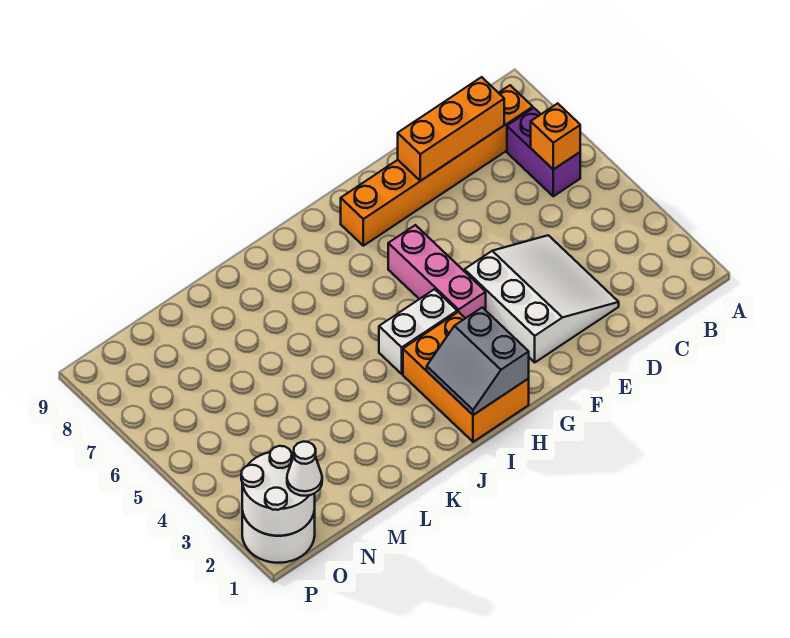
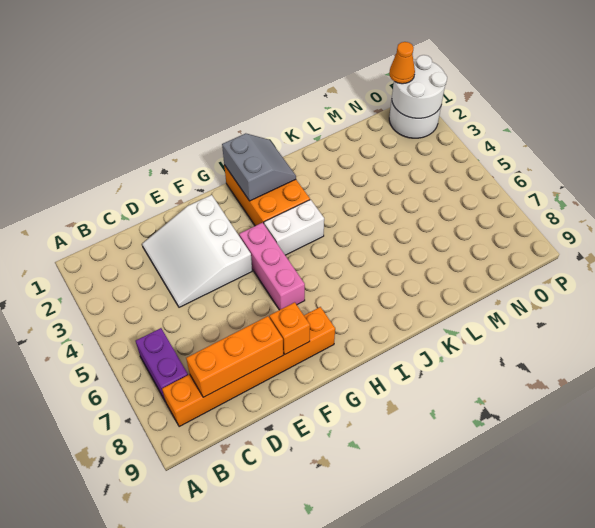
orange 1x1 brick [531,103,580,169] -> orange 1x1 brick moved to [269,302,310,354]
white 1x1 cone [287,442,322,496] -> orange 1x1 cone [389,42,415,84]

